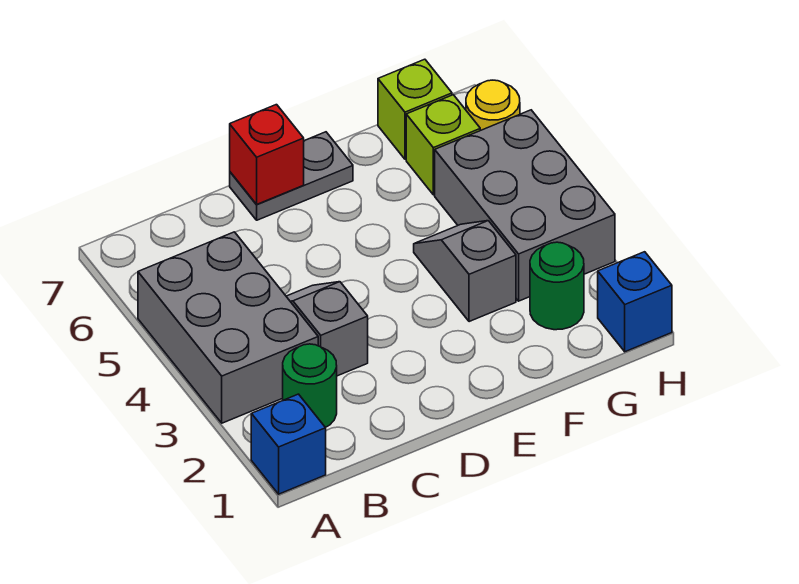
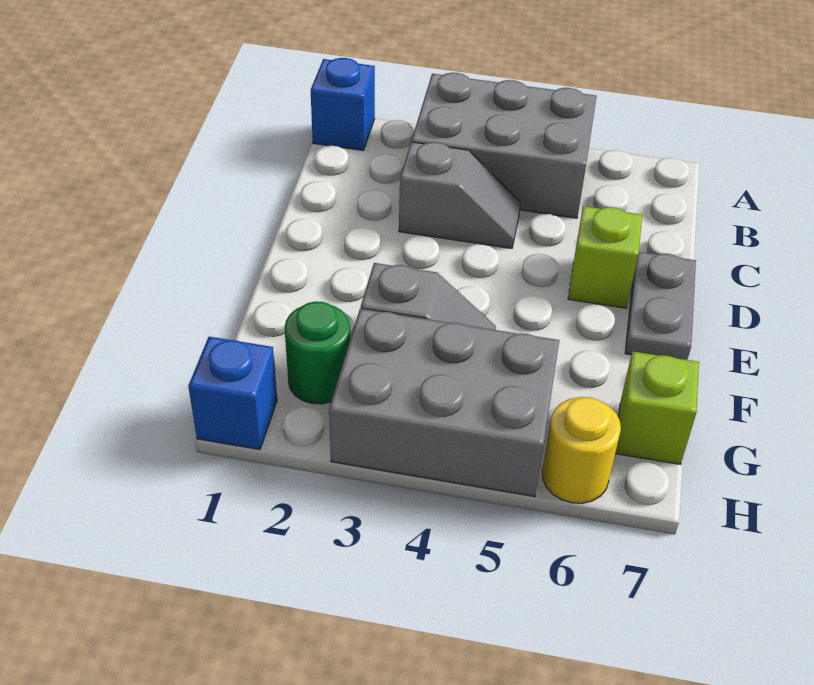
green 1x1 round brick [283,344,337,428] -> none
red 1x1 brick [230,105,304,204] -> none
lime 1x1 brick [406,95,480,195] -> lime 1x1 brick moved to [568,206,642,308]

